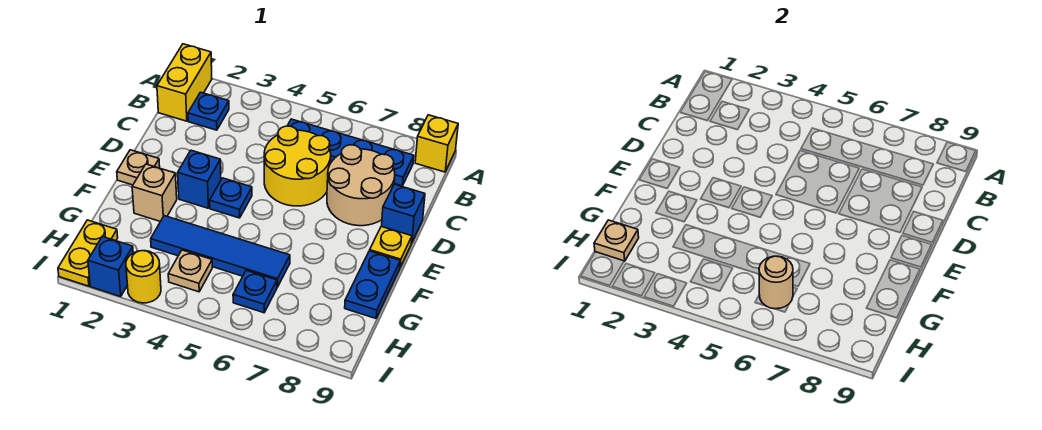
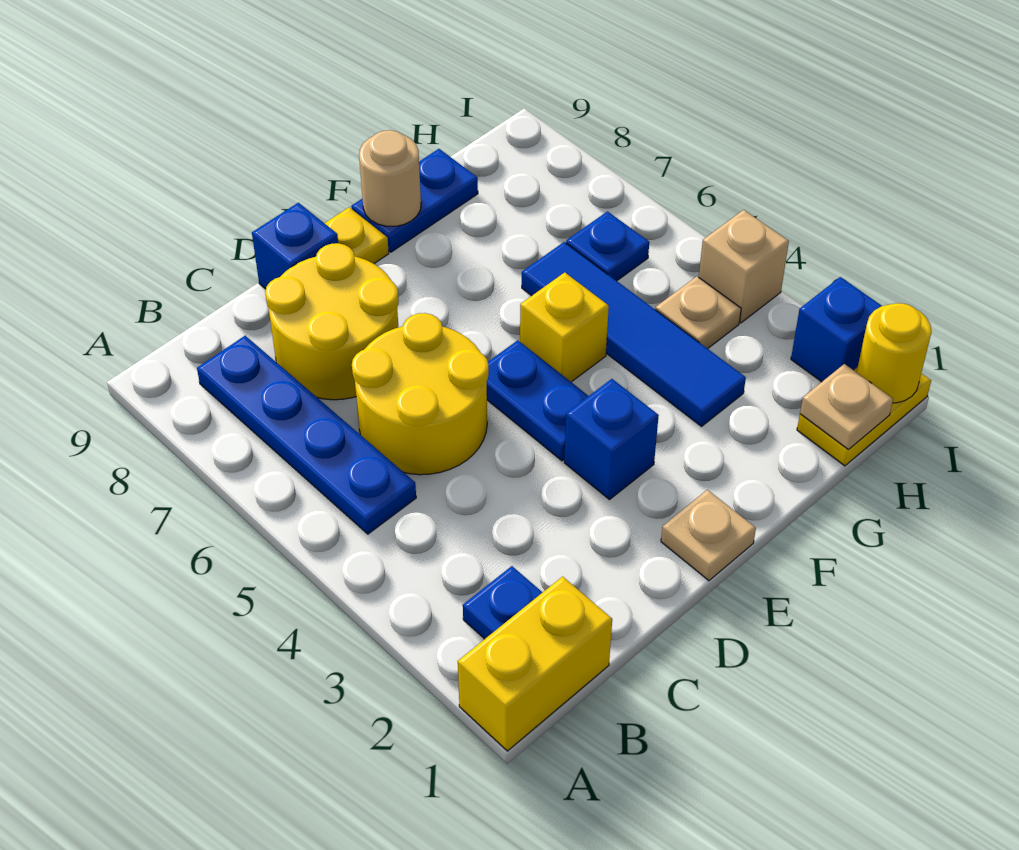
yellow 1x1 brick [415,115,458,172] -> yellow 1x1 brick moved to [520,272,609,382]
tan 2x2 round brick [327,145,395,226] -> yellow 2x2 round brick [265,243,399,400]
blue 1x1 plate [210,178,252,218] -> blue 1x2 plate [487,340,588,461]
tan 1x1 brick [132,164,177,221] -> tan 1x1 brick moved to [699,210,789,323]
tan 1x1 round brick [759,256,793,309] -> tan 1x1 round brick moved to [359,130,421,226]
yellow 1x1 round brick [126,251,161,303] -> yellow 1x1 round brick moved to [857,303,932,403]

